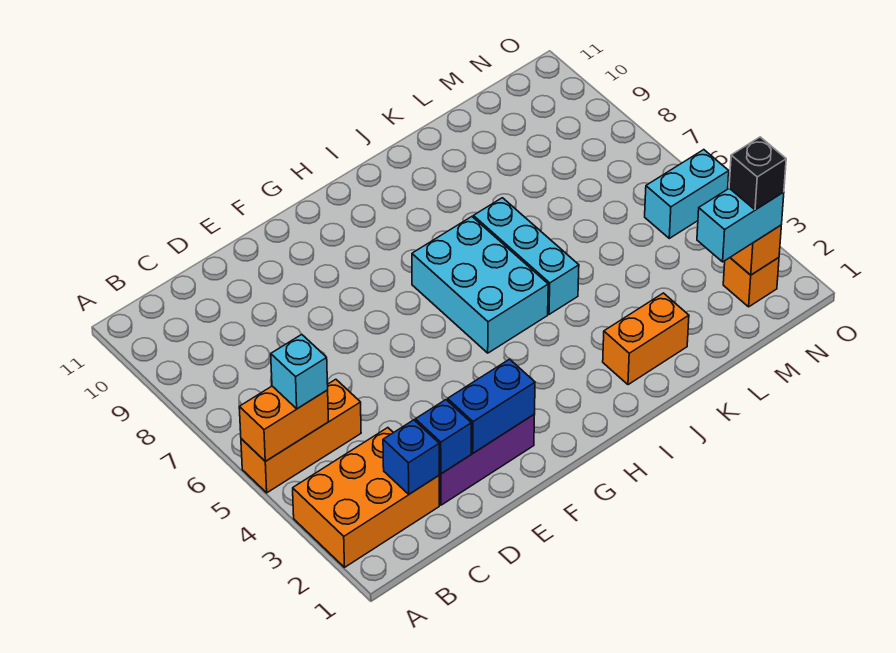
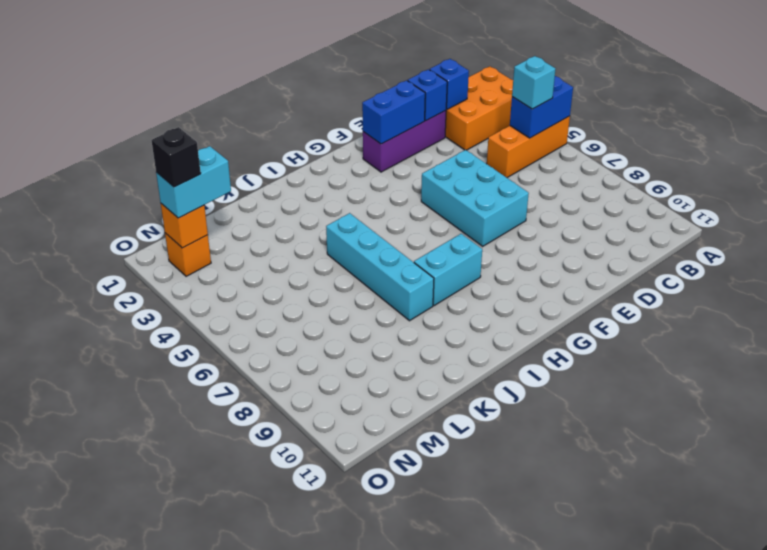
orange 1x2 brick [239,386,328,461] -> blue 1x2 brick [510,76,573,138]
cyan 2x3 brick [412,217,548,353] -> cyan 2x3 brick moved to [421,150,529,246]
orange 1x2 brick [603,293,689,385] -> none
cyan 1x3 brick [473,198,579,314] -> cyan 1x4 brick [326,213,434,321]
cyan 1x2 brick [645,150,729,238] -> cyan 1x2 brick moved to [414,234,482,306]

